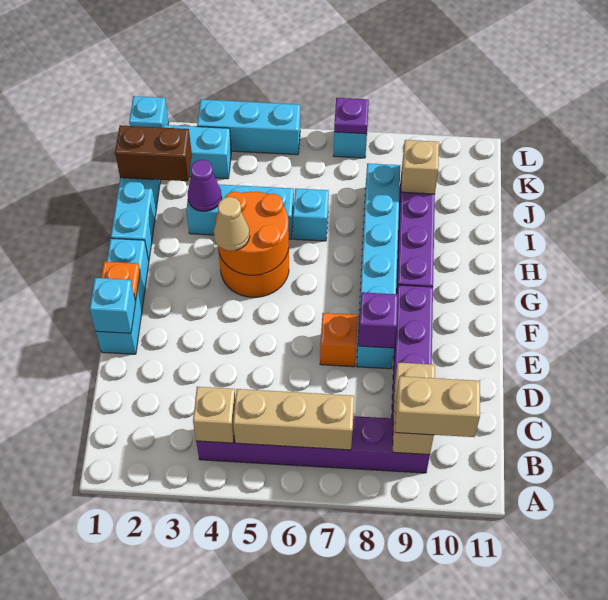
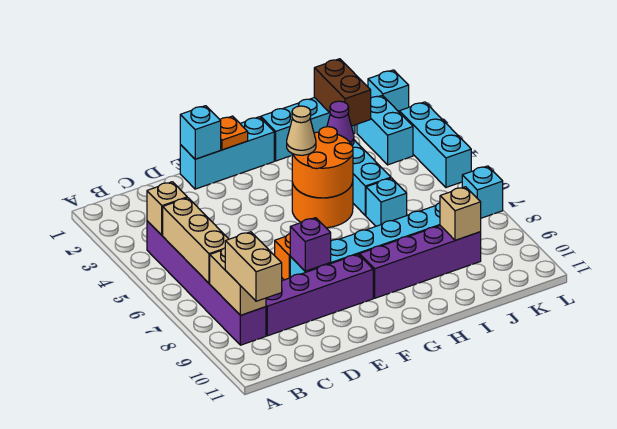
tan 1x2 brick [392,363,435,455] -> tan 1x2 brick turned to [210,248,266,315]
purple 1x1 plate [334,98,369,134] -> none

